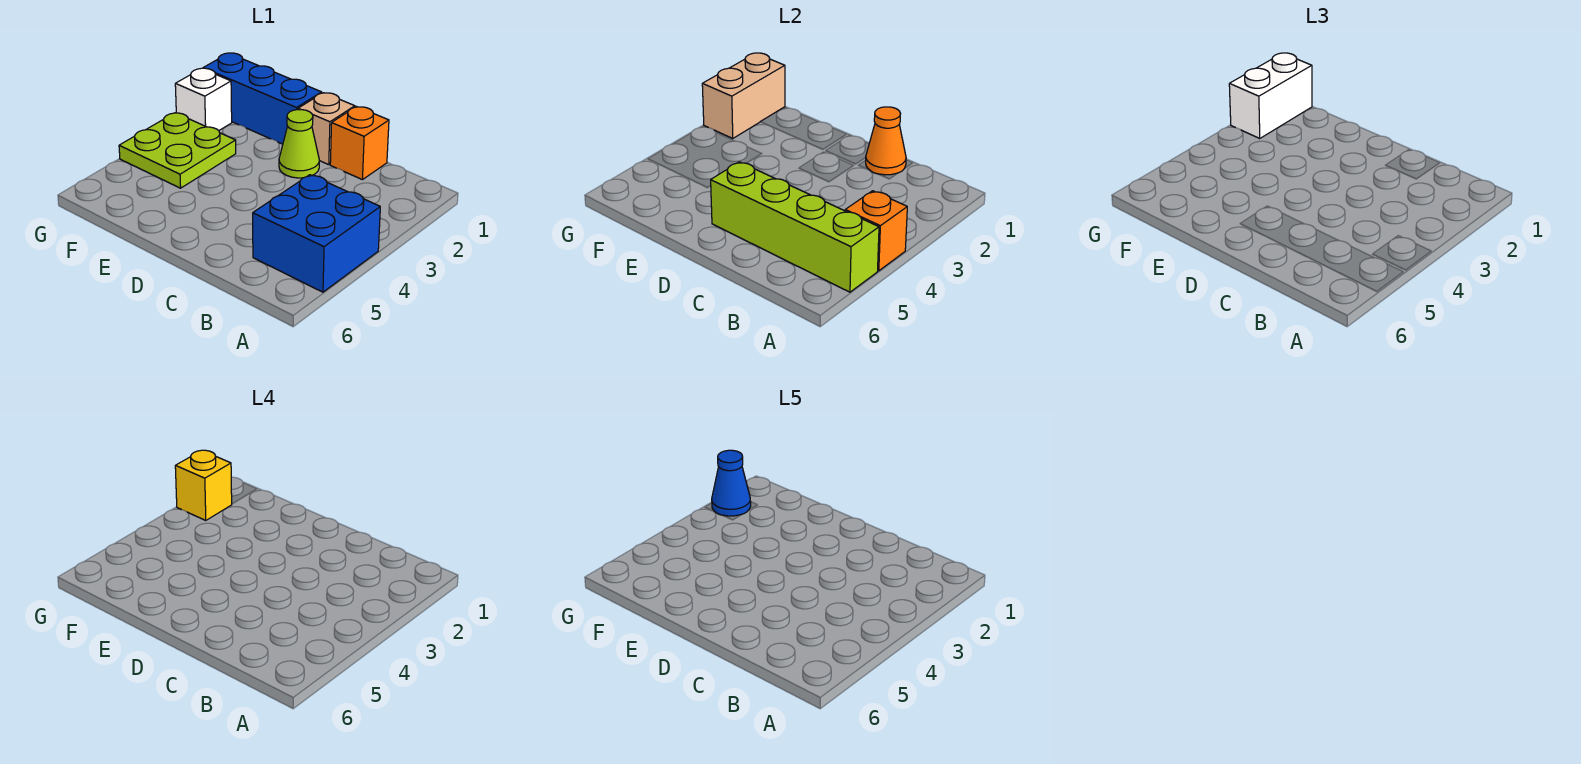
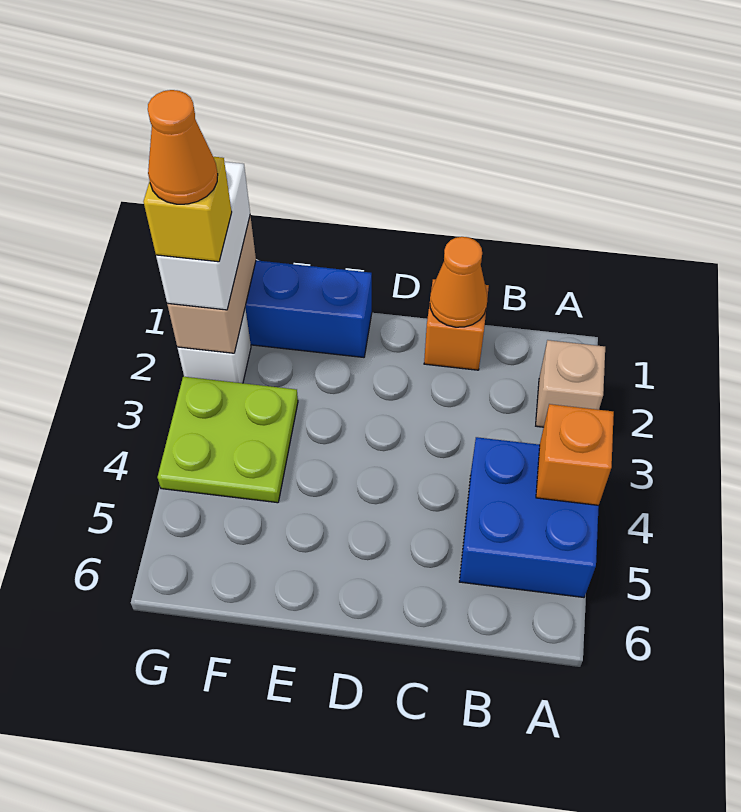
lime 1x4 brick [711,162,879,292] -> none
tan 1x1 brick [298,93,355,165] -> tan 1x1 brick moved to [536,340,605,427]
lime 1x1 cone [279,110,319,178] -> none
blue 1x1 cone [712,450,751,516] -> orange 1x1 cone [148,90,218,204]

